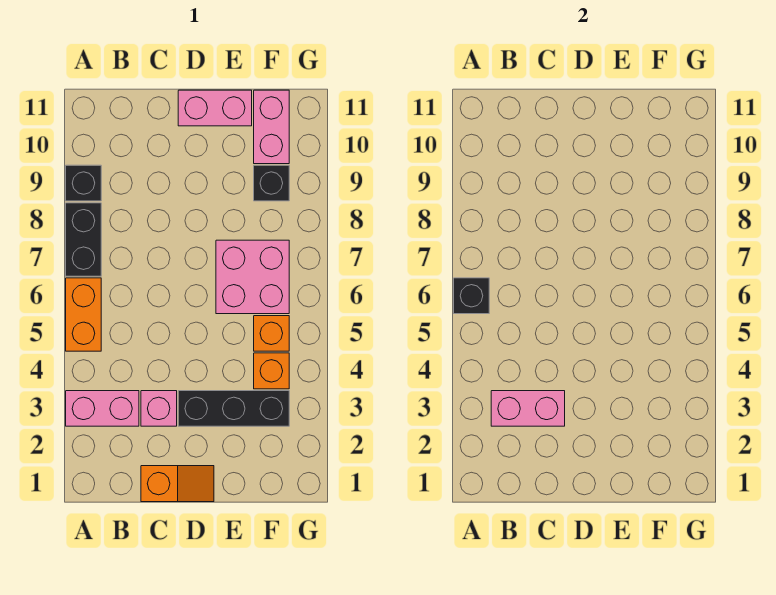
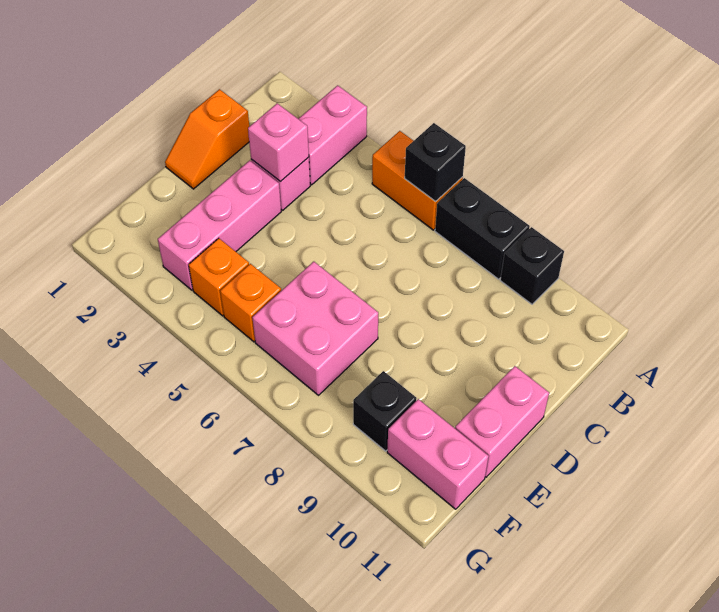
pink 1x2 brick [491,391,565,426] -> pink 1x1 brick [248,103,309,182]
black 1x3 brick [178,391,289,426] -> pink 1x3 brick [158,161,281,290]

